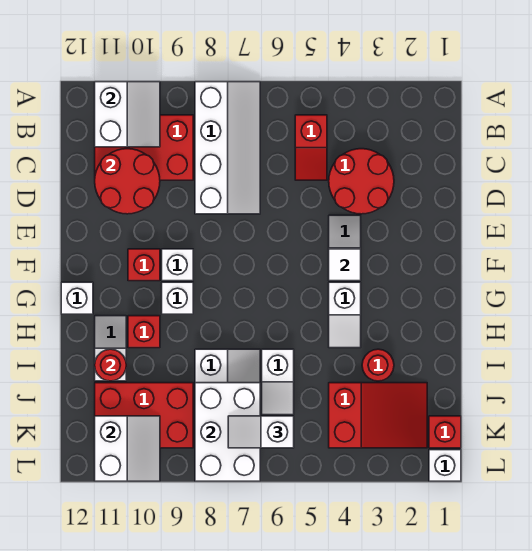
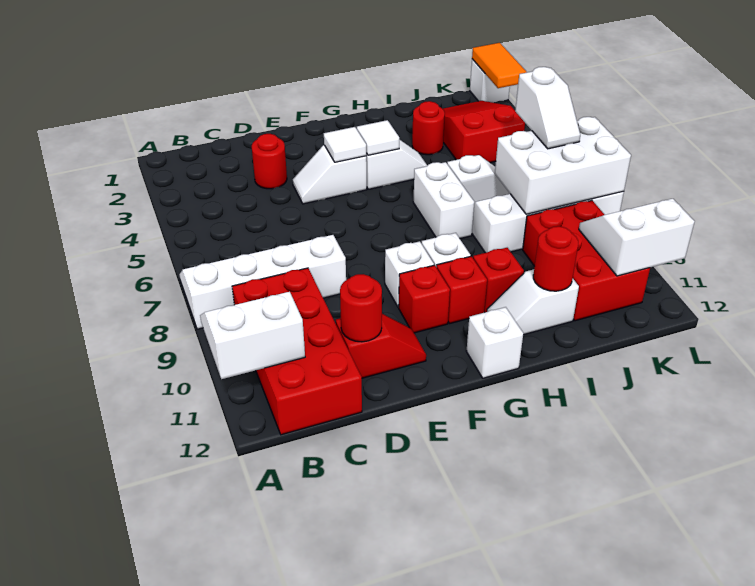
red 1x2 slope [295,115,327,180] -> red 1x2 slope moved to [336,314,426,378]
red 2x3 brick [95,115,193,180] -> red 2x4 brick [232,268,362,435]
red 2x2 round brick [329,149,394,214] -> red 1x1 round brick [252,134,287,189]
red 2x2 round brick [95,149,160,214] -> red 1x1 round brick [340,274,382,342]
none -> white 1x1 tile [357,120,399,155]
none -> white 1x2 brick [413,162,474,239]
red 1x1 brick [429,416,461,448] -> red 1x1 brick moved to [437,256,487,323]
none -> orange 1x2 tile [472,43,527,88]

